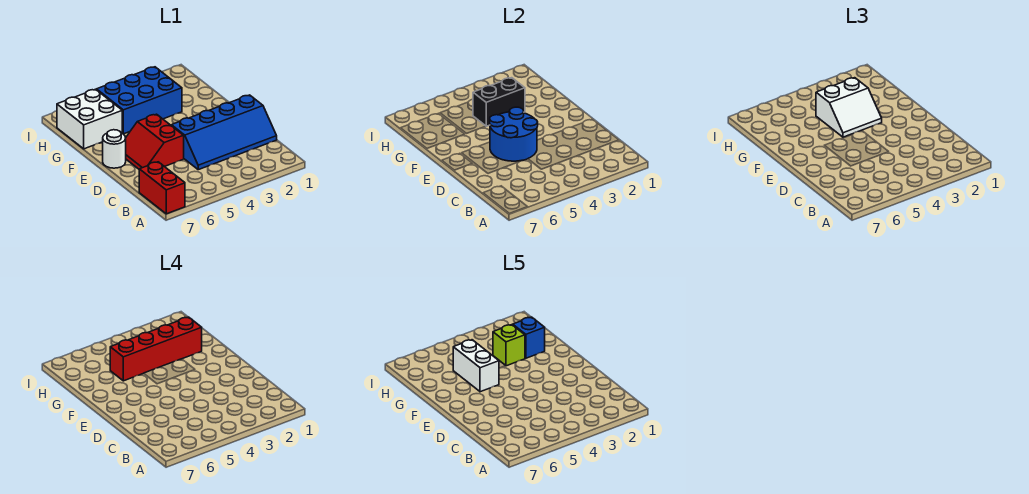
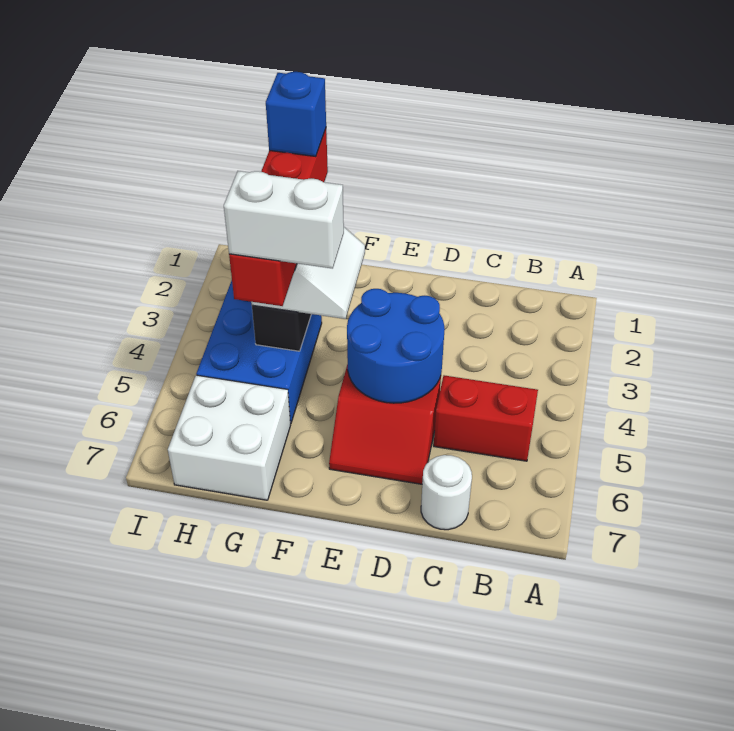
red 1x2 brick [139,162,185,214] -> red 1x2 brick moved to [434,375,538,461]
blue 2x4 slope [171,95,277,170] -> none
white 1x1 round brick [103,130,126,168] -> white 1x1 round brick moved to [421,455,472,530]
lime 1x1 brick [493,325,525,366] -> none

